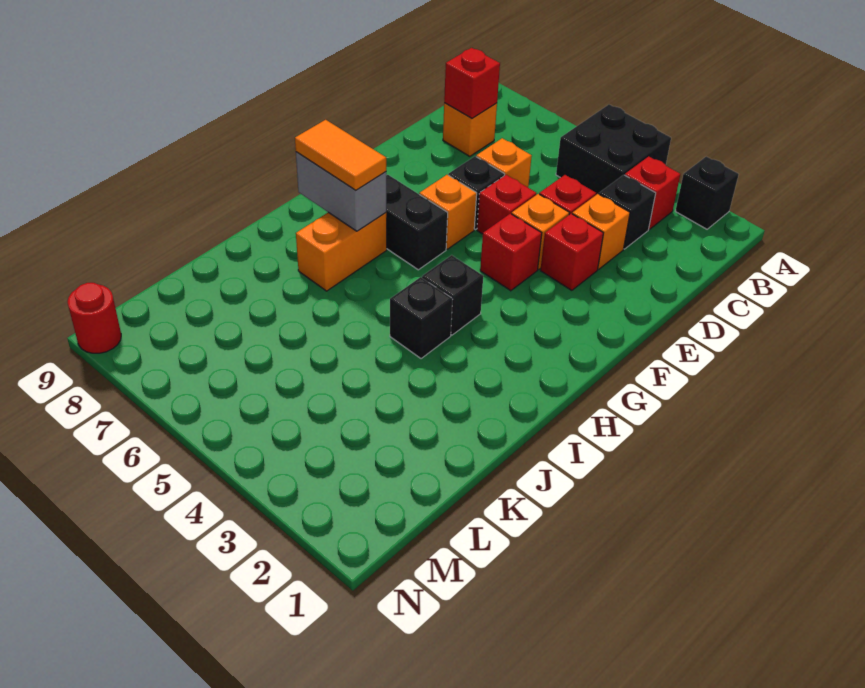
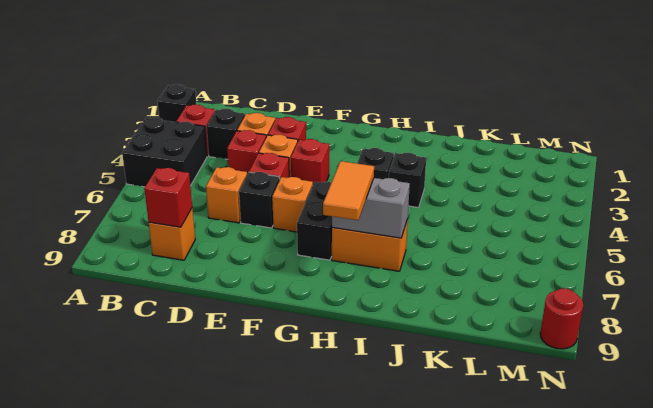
grey 1x2 brick [296,152,386,231] -> grey 1x2 brick turned to [332,178,410,238]

